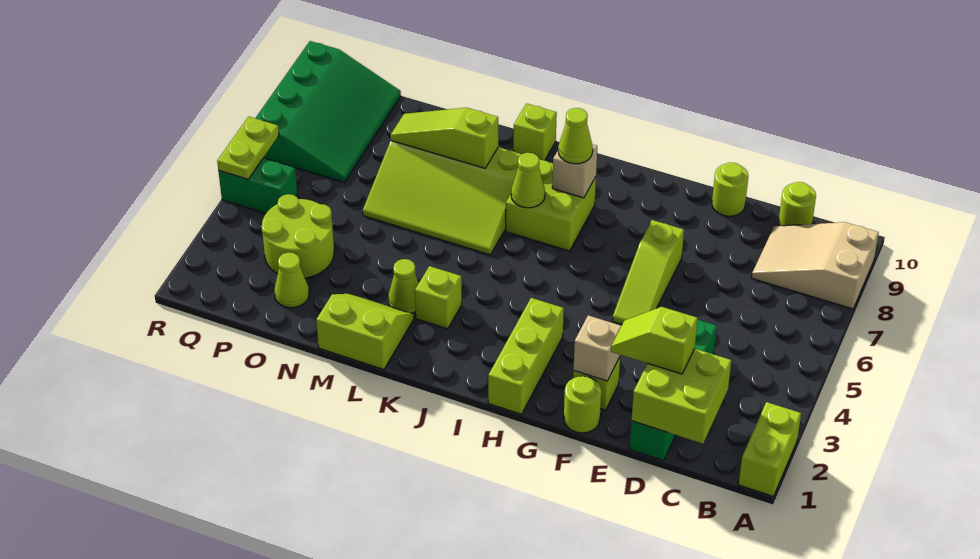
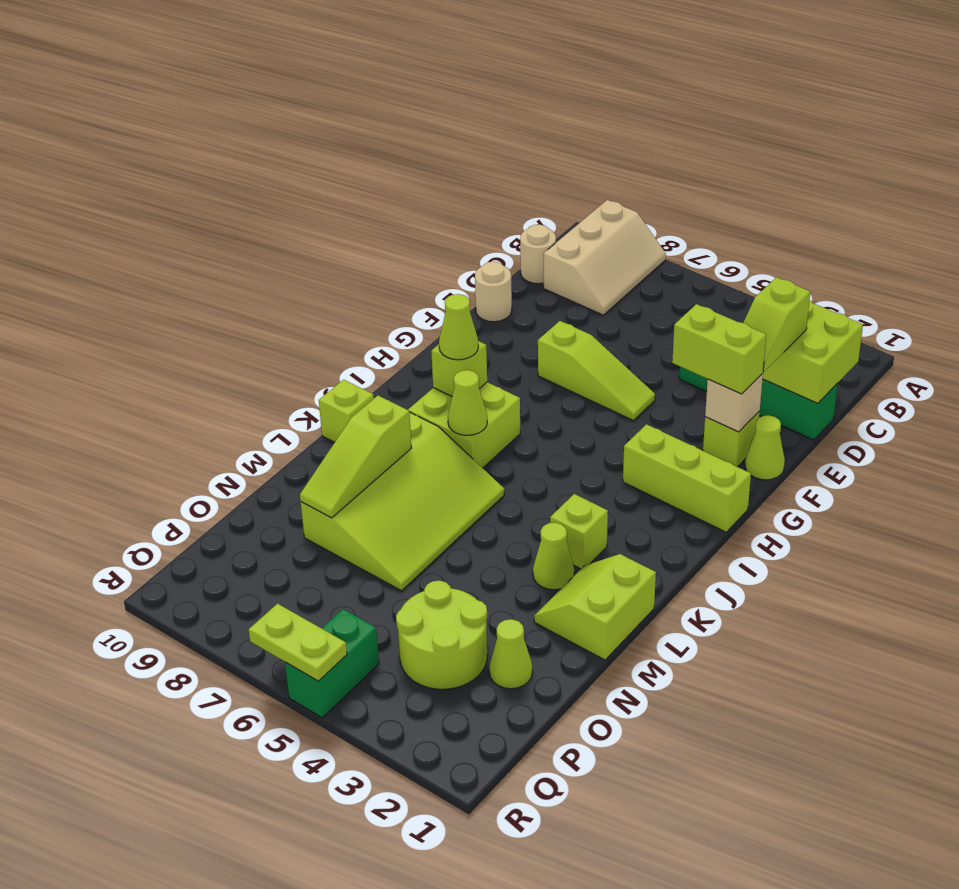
lime 1x2 brick [739,402,801,496] -> lime 1x2 brick moved to [672,304,766,394]
tan 2x3 slope [752,222,879,309] -> tan 2x3 slope turned to [544,200,666,315]
lime 1x1 round brick [778,182,816,226] -> tan 1x1 round brick [520,224,556,284]
lime 1x1 round brick [712,162,748,216] -> tan 1x1 round brick [475,262,512,322]
lime 1x1 round brick [564,376,601,433] -> lime 1x1 cone [745,415,785,480]
tan 1x1 brick [552,144,597,198] -> lime 1x1 brick [431,341,487,396]
green 3x4 slope [255,41,401,182] -> none

